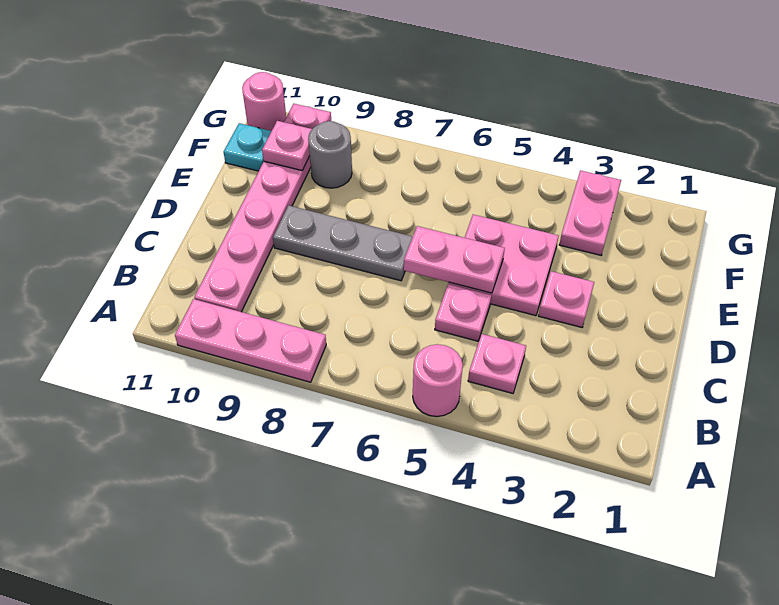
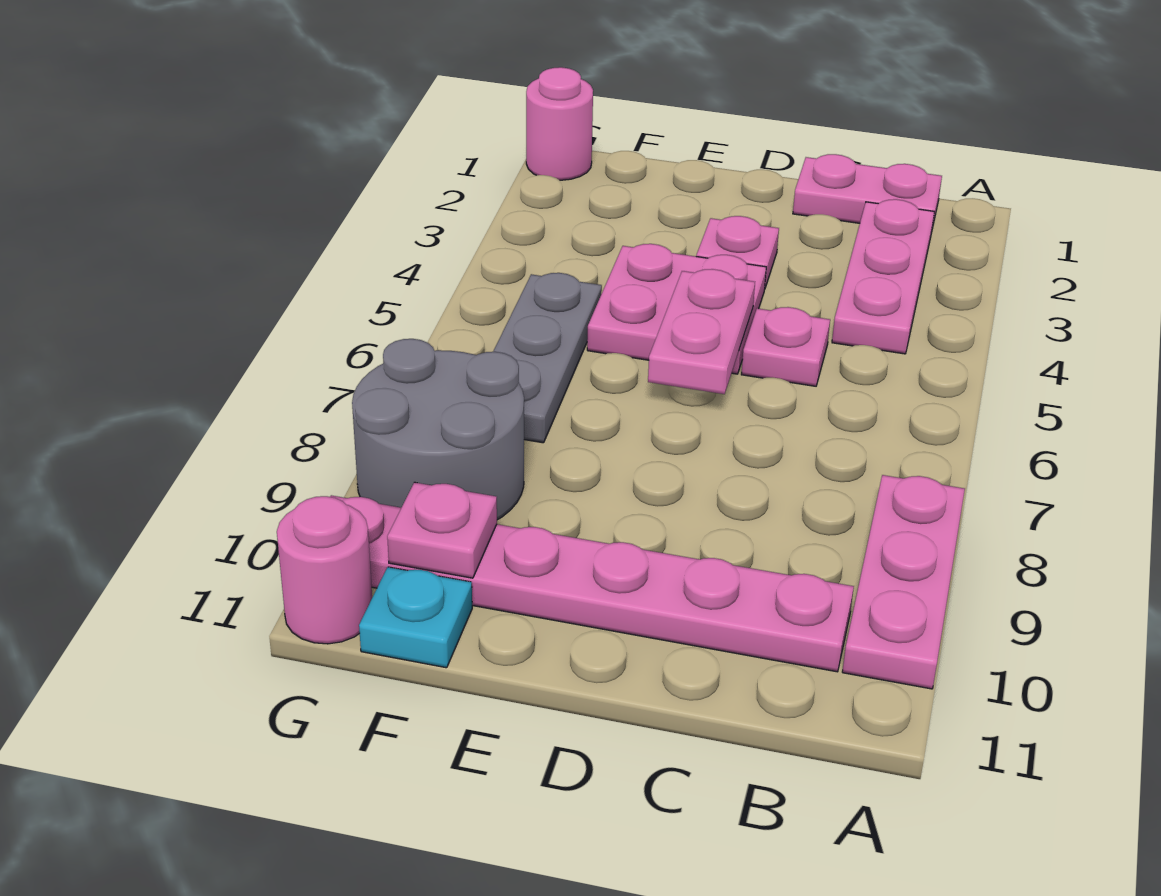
pink 1x1 round brick [413,344,463,417] -> pink 1x1 round brick moved to [526,67,593,180]
pink 1x1 plate [468,334,526,393] -> pink 1x3 plate [832,199,934,354]
grey 1x3 plate [273,205,413,281] -> grey 1x3 plate moved to [493,273,602,443]
pink 1x2 plate [559,171,621,255] -> pink 1x2 plate moved to [793,154,942,229]
grey 1x1 round brick [308,121,352,188] -> grey 2x2 round brick [352,339,524,520]

